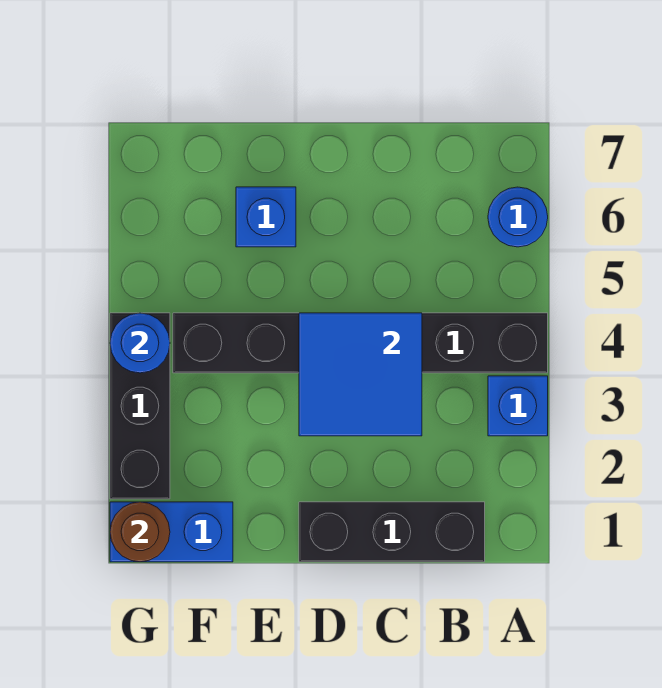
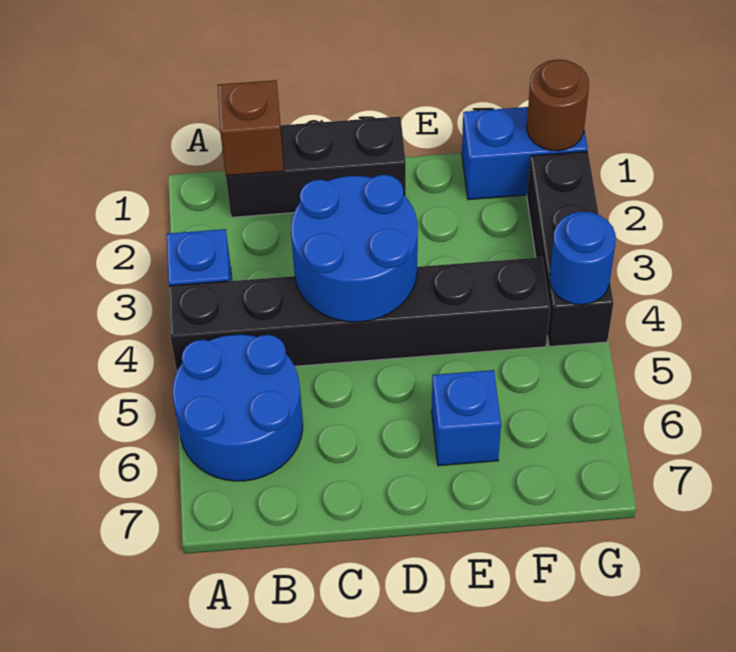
blue 1x1 round brick [488,187,548,247] -> blue 2x2 round brick [172,335,303,481]
none -> brown 1x1 brick [218,80,284,176]
blue 2x2 tile [299,313,422,436] -> blue 2x2 round brick [291,175,418,322]

